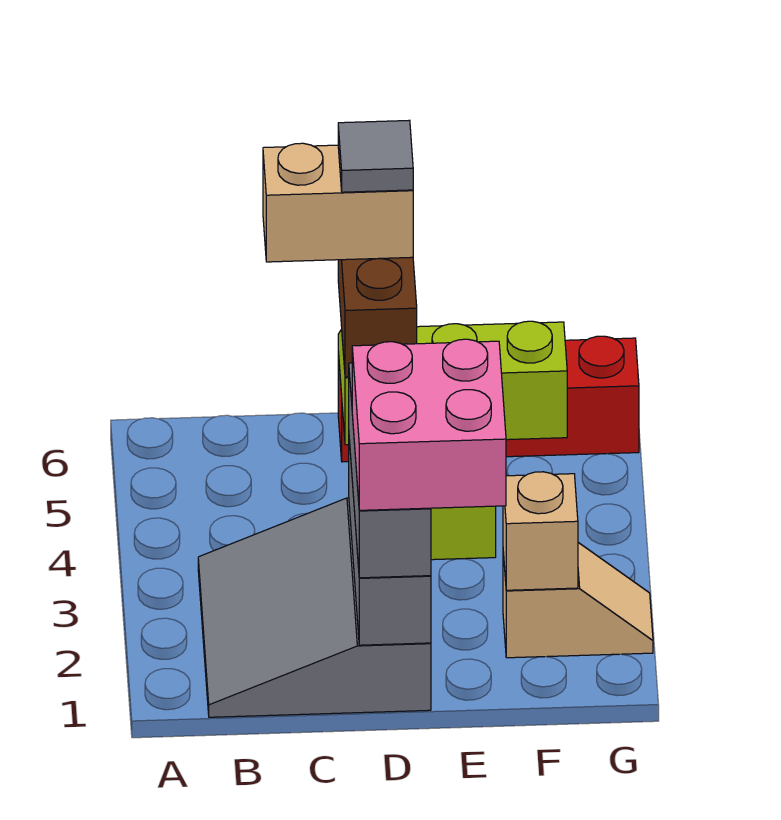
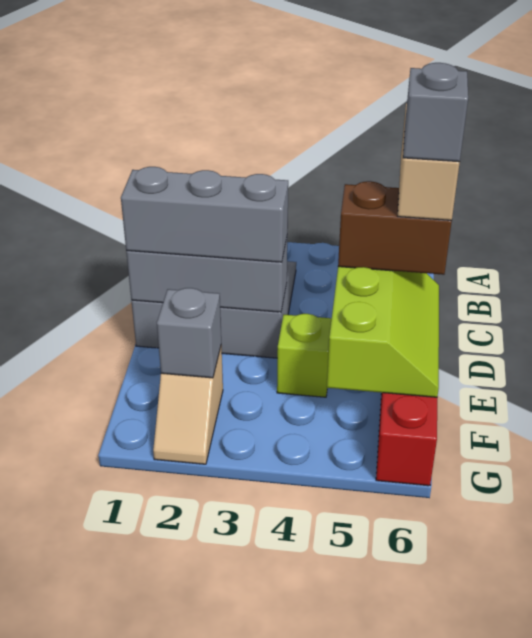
pink 2x2 brick [352,339,506,510] -> none
grey 1x1 tile [338,120,413,192] -> grey 1x1 brick [403,63,468,162]
tan 1x1 brick [503,472,578,590] -> grey 1x1 brick [157,288,221,378]

